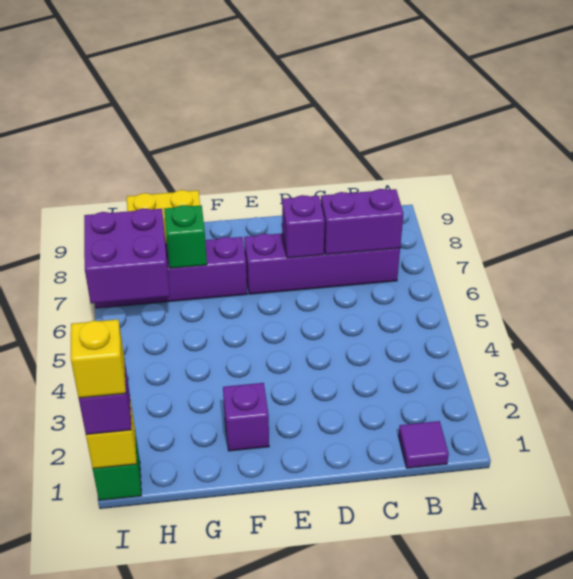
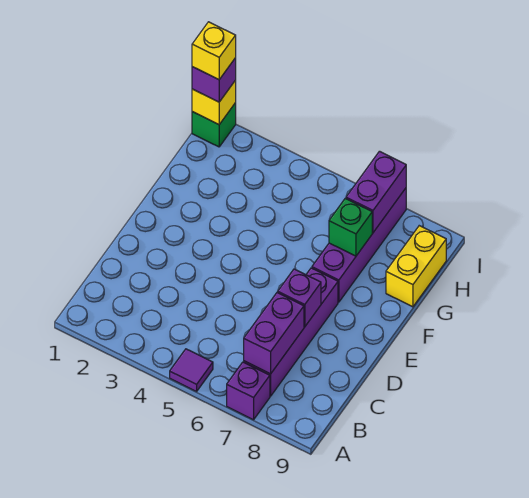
purple 1x1 tile [398,421,449,468] -> purple 1x1 tile moved to [170,349,213,391]
purple 1x1 brick [223,383,269,451] -> purple 1x1 brick moved to [227,362,270,420]
purple 2x2 brick [84,209,170,304] -> purple 1x2 brick [346,151,406,233]

